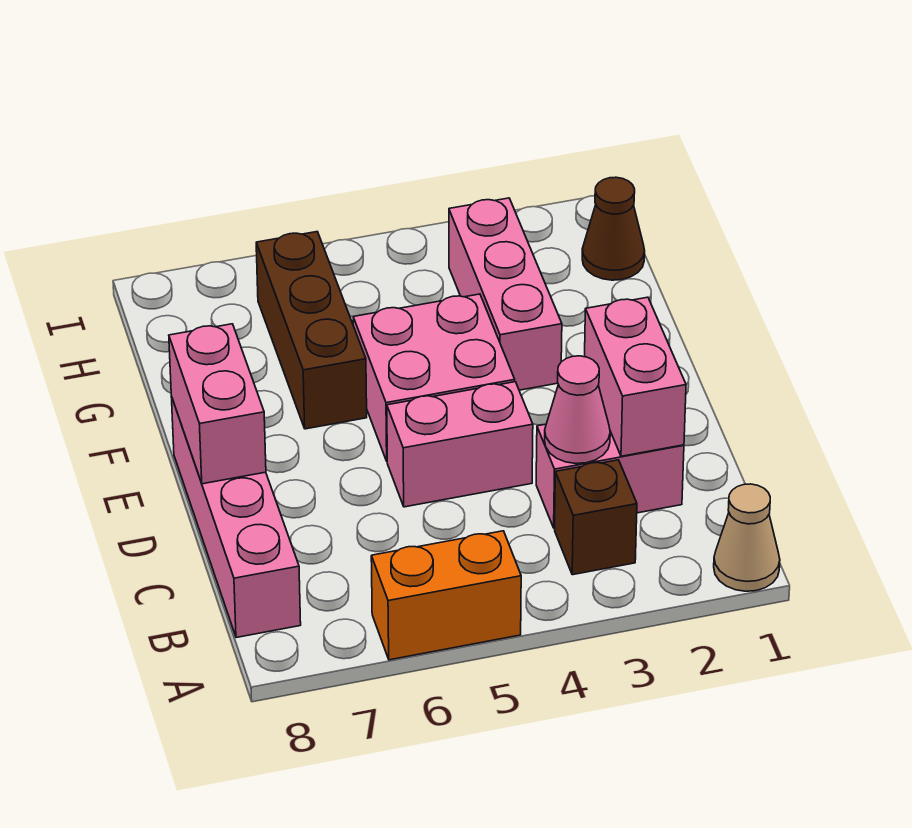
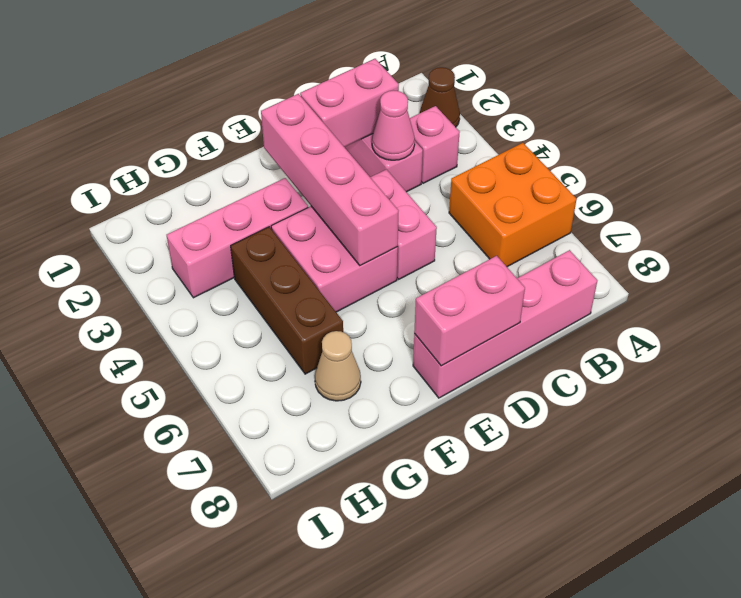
tan 1x1 cone [714,484,780,591] -> tan 1x1 cone moved to [315,331,361,401]
orange 1x2 brick [371,531,521,660] -> orange 2x2 brick [449,143,577,267]
brown 1x1 brick [555,460,637,575] -> pink 1x1 brick [410,106,460,183]
none -> pink 1x4 brick [261,94,398,265]
brown 1x3 brick [256,232,367,429] -> brown 1x3 brick turned to [231,227,343,374]
brown 1x1 cone [582,177,645,280] -> brown 1x1 cone moved to [420,67,460,127]

